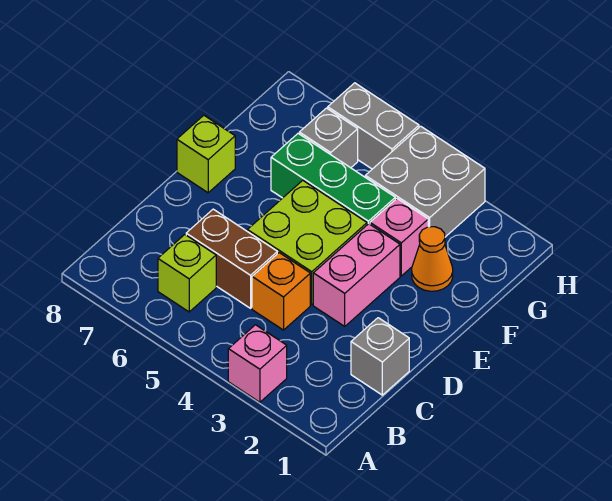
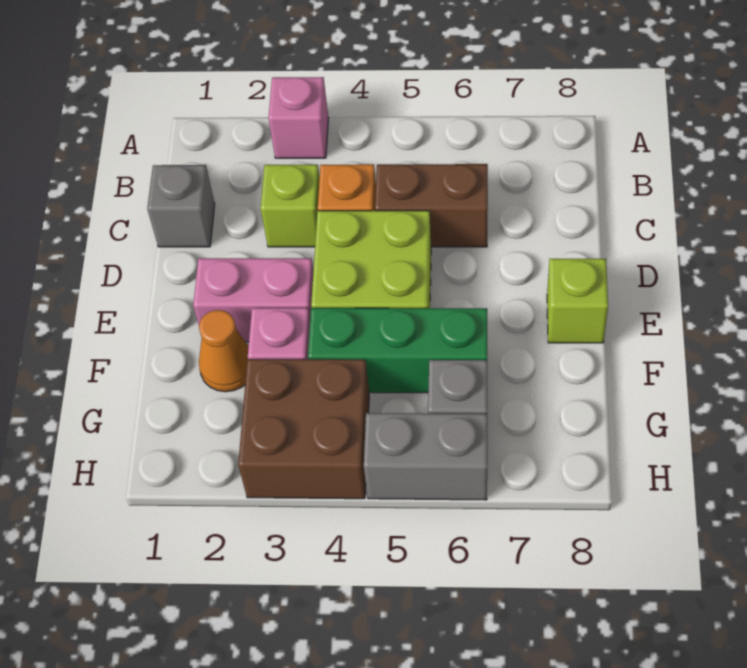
lime 1x1 brick [158,235,216,312] -> lime 1x1 brick moved to [261,165,320,247]
pink 1x2 brick [313,224,400,326] -> pink 1x2 brick turned to [193,258,313,342]
grey 2x2 brick [365,126,485,237] -> brown 2x2 brick [238,359,369,499]

